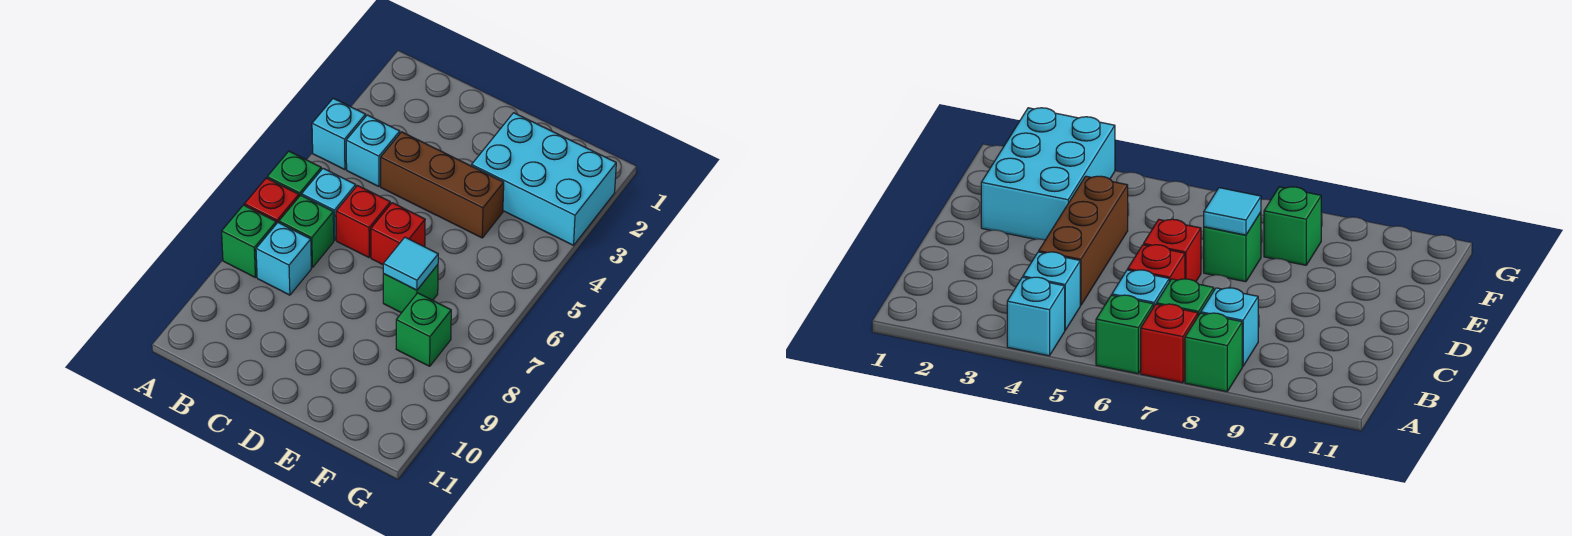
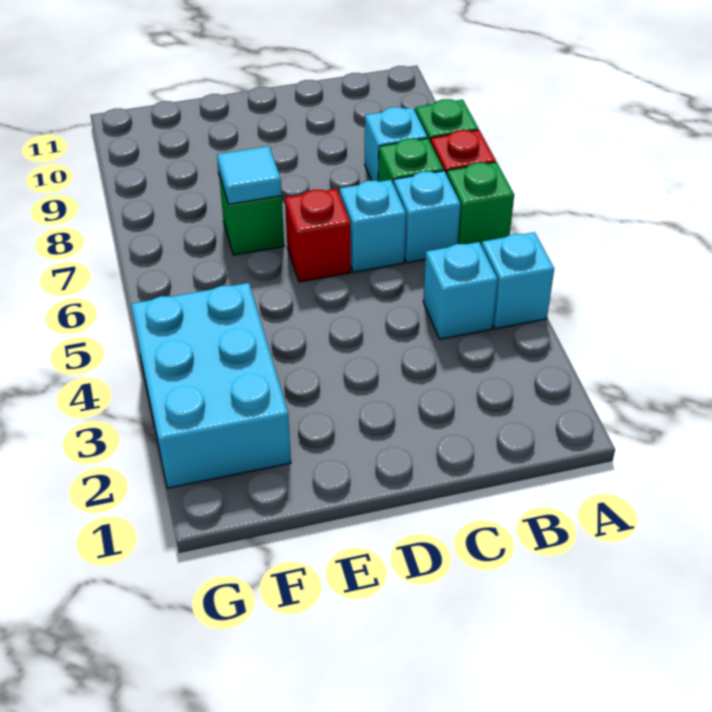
brown 1x3 brick [381,132,504,238] -> none
red 1x1 brick [336,185,390,257] -> cyan 1x1 brick [340,180,406,272]
cyan 2x3 brick [472,113,616,245] -> cyan 2x3 brick turned to [131,283,291,488]
green 1x1 brick [396,293,451,366] -> none

